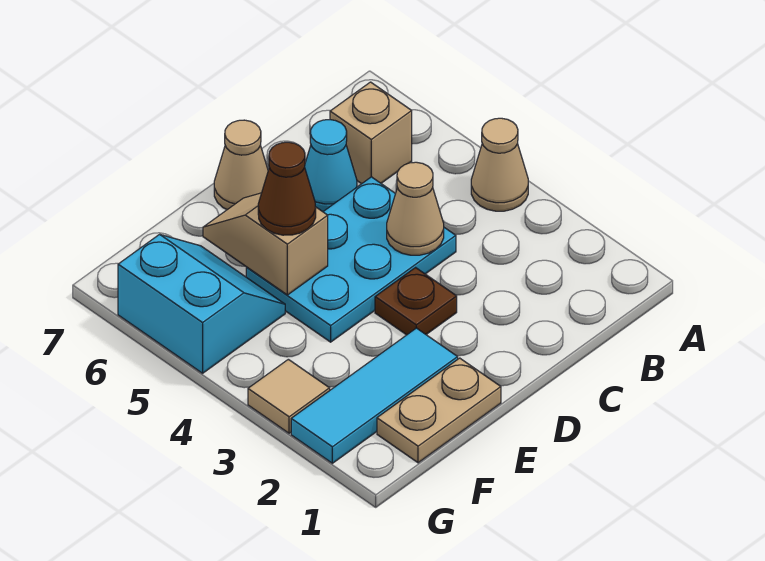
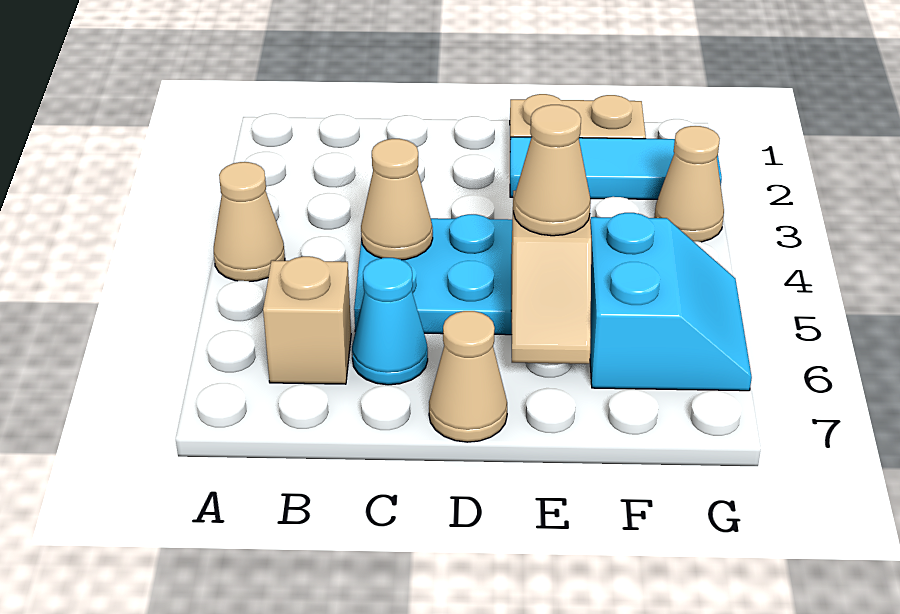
brown 1x1 plate [375,268,457,335] -> none
brown 1x1 cone [258,142,316,235] -> tan 1x1 cone [513,105,591,236]
cyan 2x2 slope [118,234,285,373] -> cyan 2x2 slope turned to [590,213,752,391]
tan 1x1 tile [248,359,330,433] -> tan 1x1 cone [654,126,724,242]

